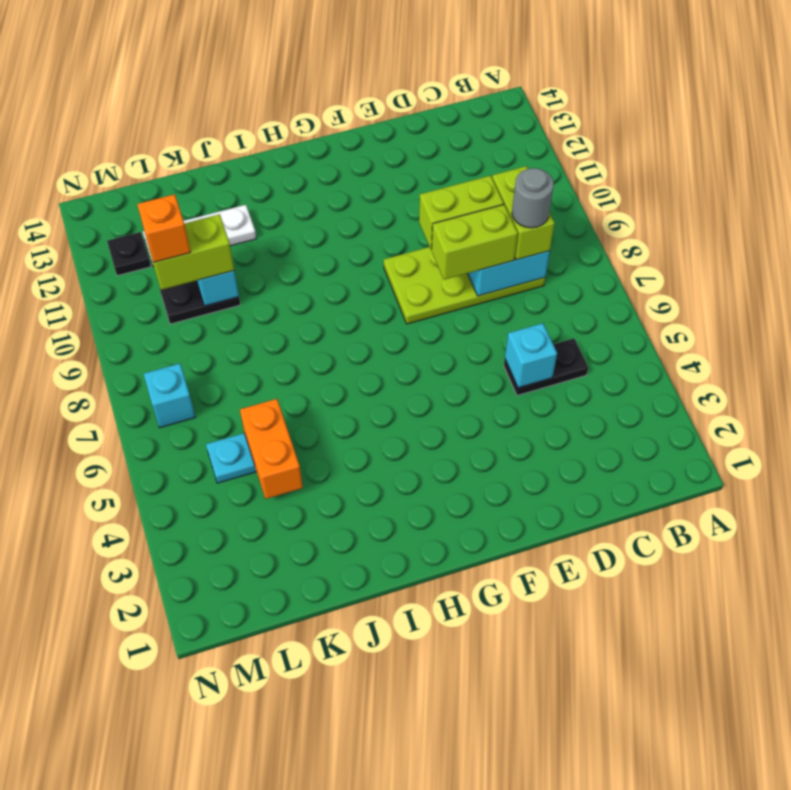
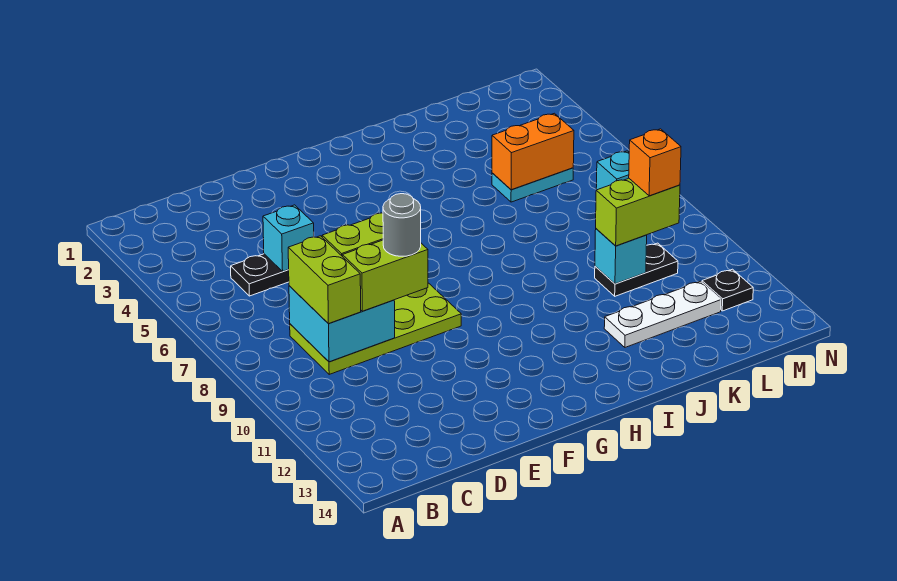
grey 1x1 round brick [512,168,554,228] -> grey 1x1 round brick moved to [383,194,421,256]
orange 1x2 brick [240,399,303,499] -> orange 1x2 brick turned to [492,113,574,190]

